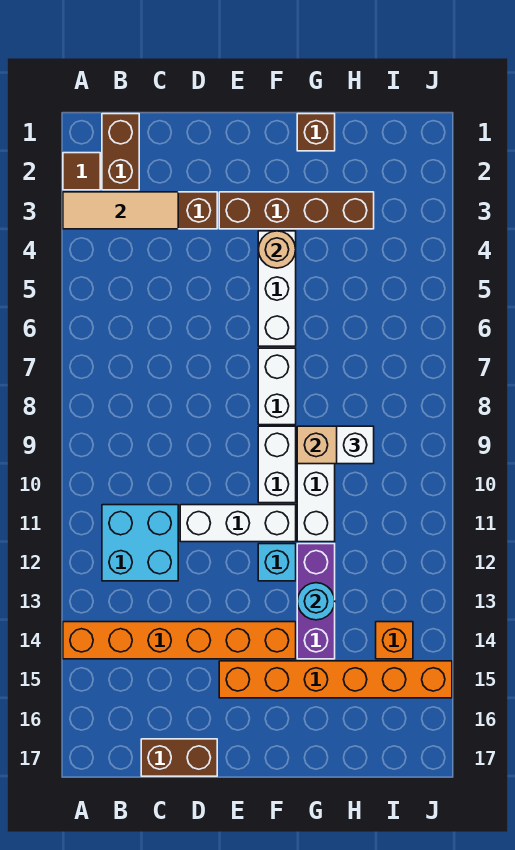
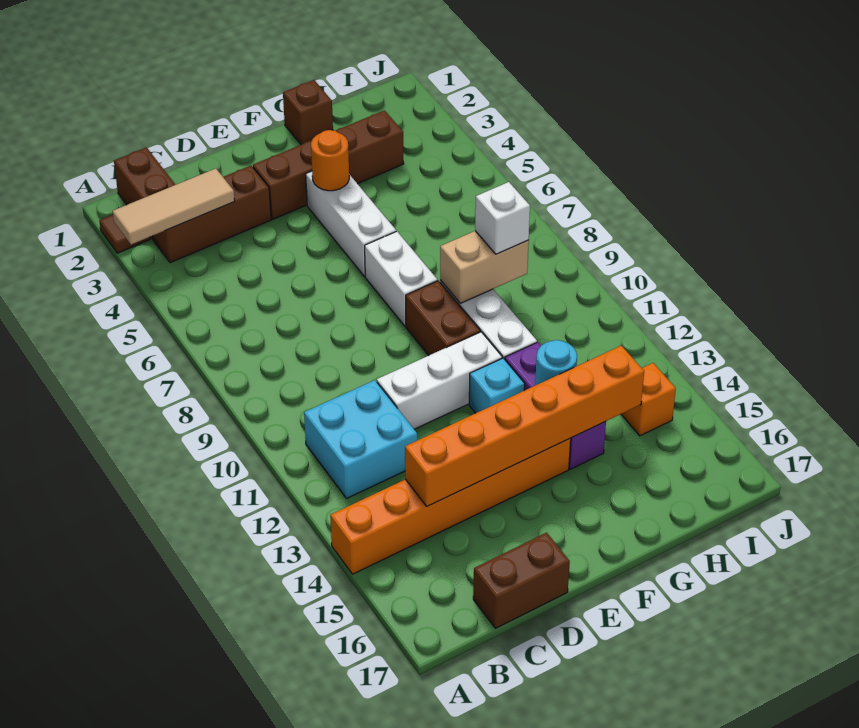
orange 1x6 brick [219,661,452,698] -> orange 1x6 brick moved to [405,346,644,506]
tan 1x1 round brick [258,231,296,268] -> orange 1x1 round brick [311,130,349,191]
white 1x2 brick [258,426,296,503] -> brown 1x2 brick [406,281,480,355]

